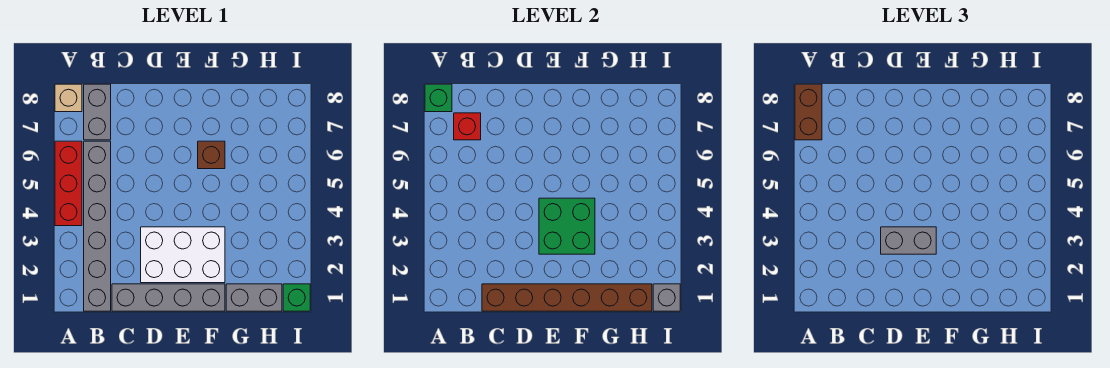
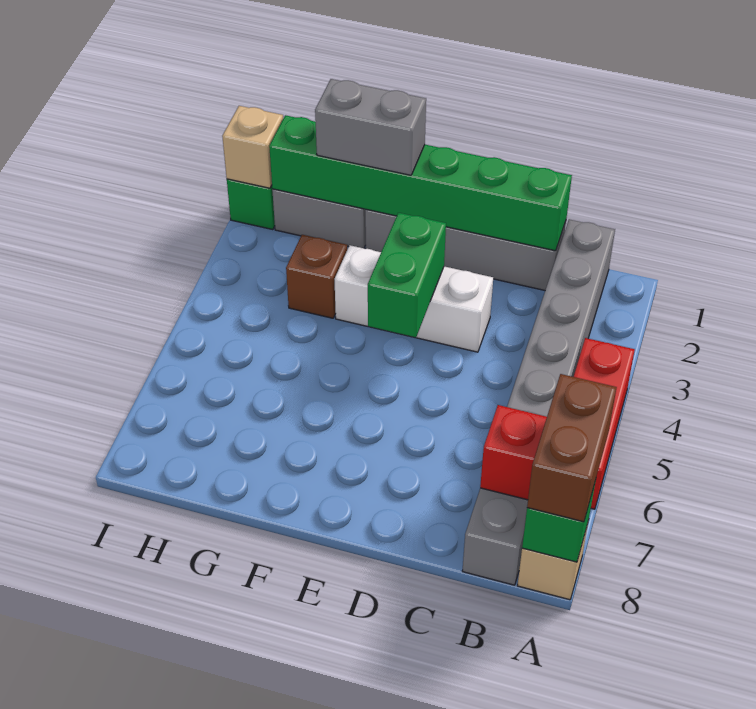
brown 1x6 brick [482,284,652,311] -> green 1x6 brick [269,115,572,251]
white 2x3 brick [141,227,225,283] -> white 1x3 brick [335,245,493,352]
grey 1x2 brick [881,227,936,254] -> grey 1x2 brick moved to [315,79,426,175]
green 2x2 brick [539,198,595,254] -> green 1x2 brick [368,213,446,338]
brown 1x1 brick [198,141,225,169] -> brown 1x1 brick moved to [286,235,347,318]
grey 1x1 brick [653,284,680,311] -> tan 1x1 brick [222,106,283,188]

